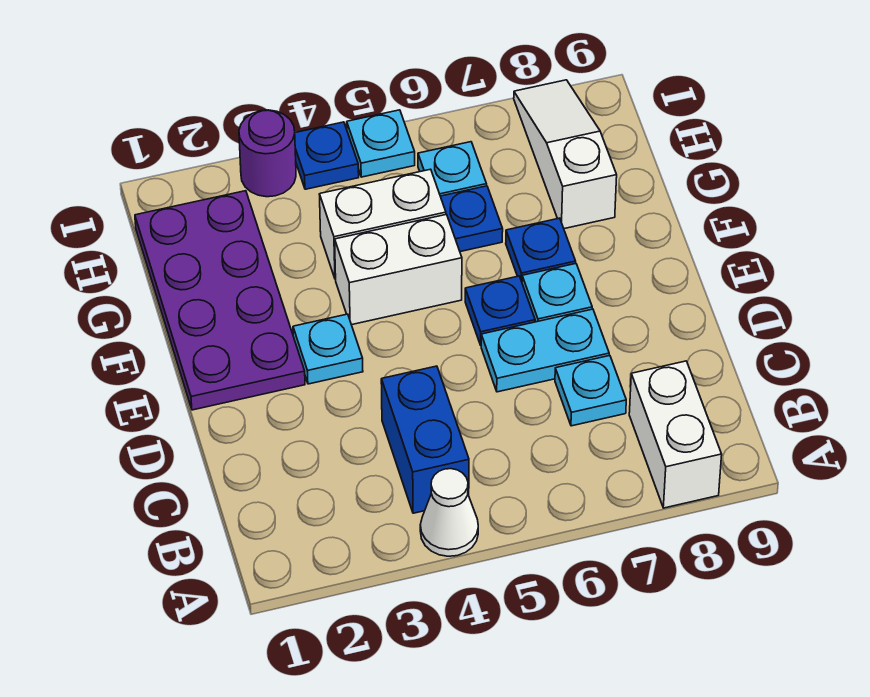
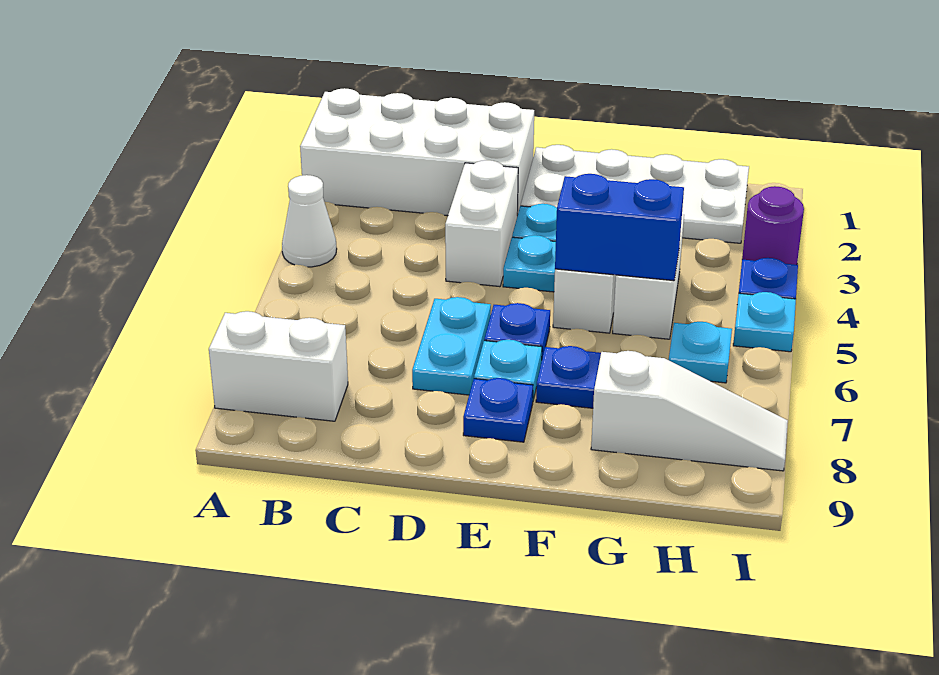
none -> white 2x4 brick [300,88,534,216]
blue 1x2 brick [381,366,469,513] -> blue 1x2 brick moved to [555,174,684,281]
cyan 1x1 plate [555,355,626,426] -> cyan 1x1 plate moved to [503,235,556,292]
none -> white 1x2 brick [445,160,518,287]
purple 2x4 plate [135,191,305,410] -> white 2x4 plate [521,145,749,243]
blue 1x1 plate [440,186,503,252] -> blue 1x1 plate moved to [463,378,533,442]

